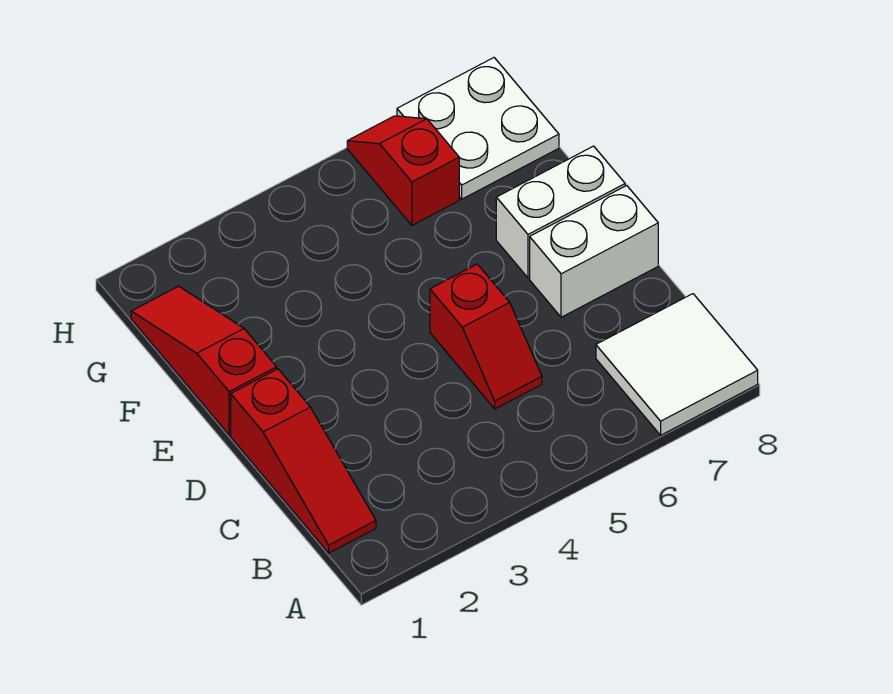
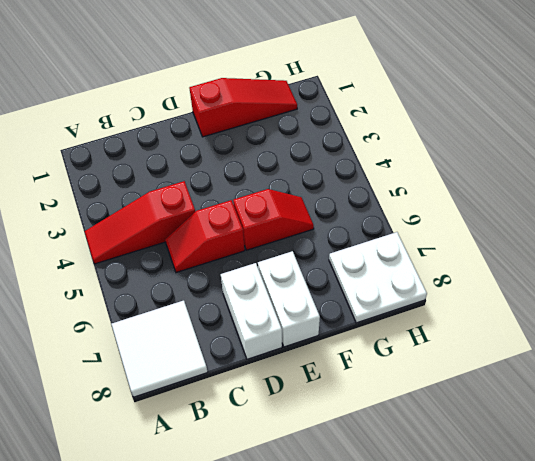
red 1x3 slope [231,369,376,553] -> red 1x3 slope moved to [85,181,195,264]
red 1x2 slope [347,116,459,225] -> red 1x2 slope moved to [233,189,314,250]

